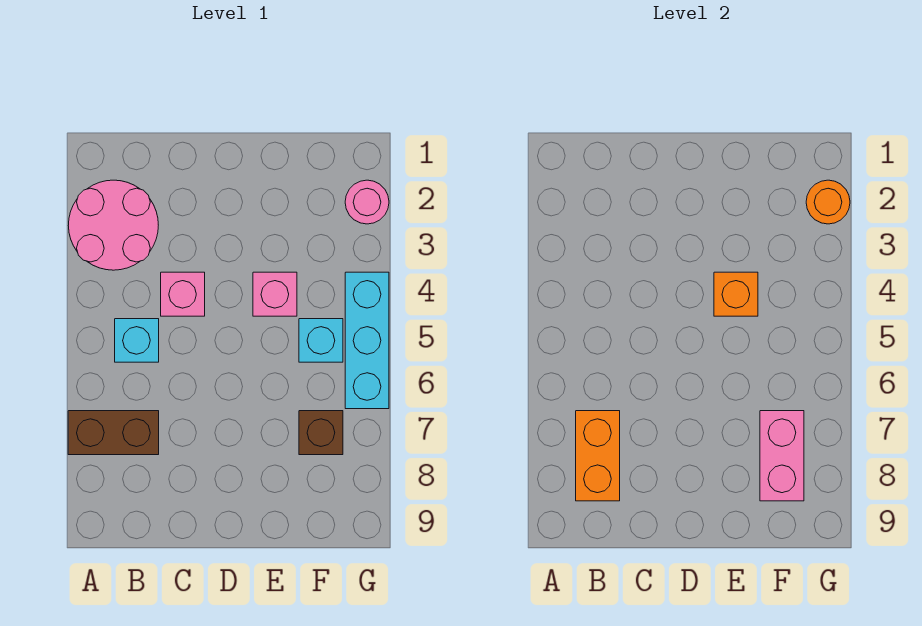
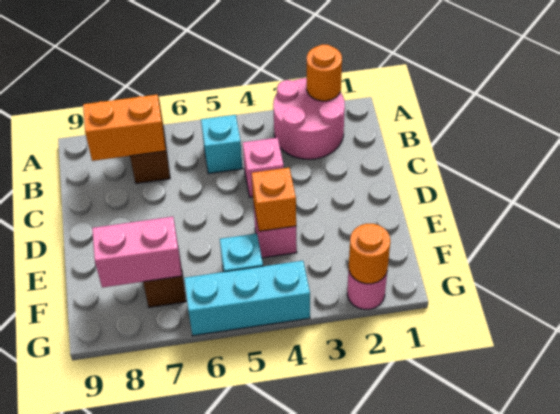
none -> orange 1x1 round brick [307,44,342,101]

